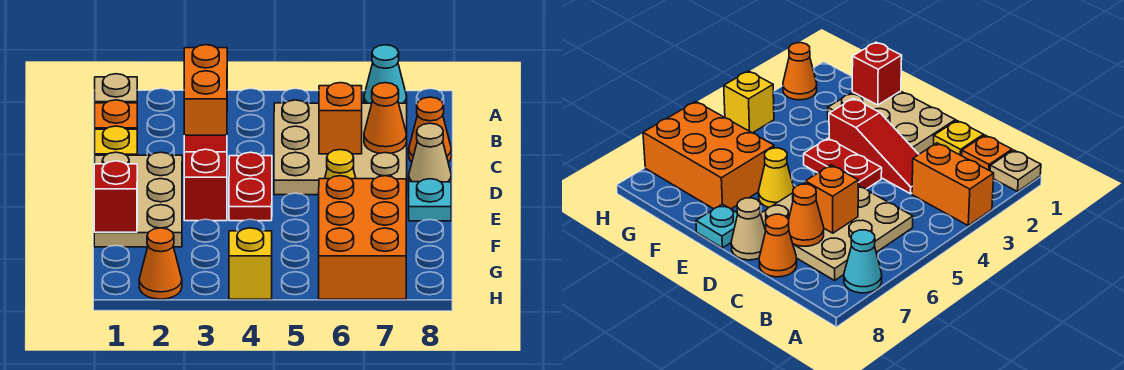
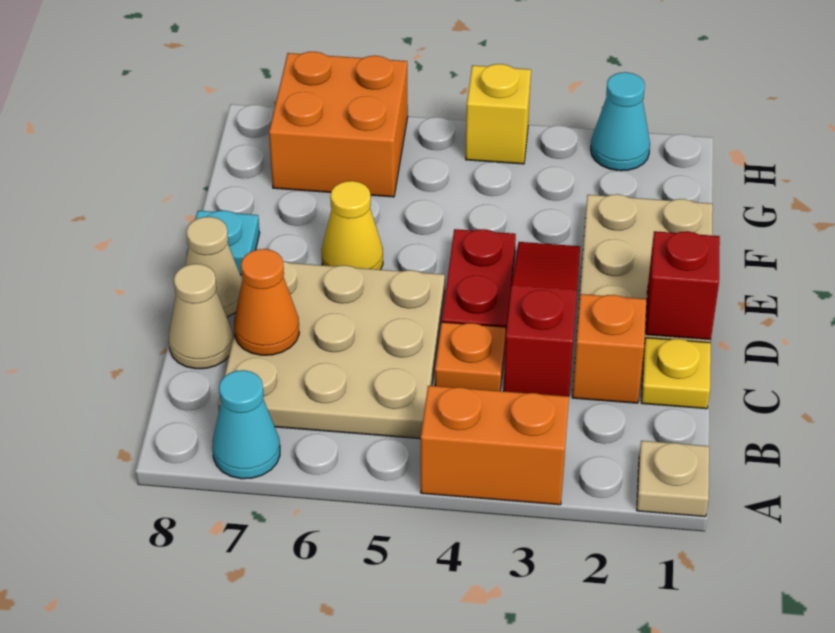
orange 1x2 brick [184,45,227,135] -> orange 1x2 brick turned to [421,386,569,505]
orange 1x1 plate [95,100,137,129] -> orange 1x1 plate moved to [435,322,506,391]
red 1x3 slope [184,135,227,221] -> red 1x3 slope turned to [504,242,580,396]
orange 1x1 brick [319,83,362,154] -> orange 1x1 brick moved to [572,294,646,403]
orange 1x1 cone [409,97,451,162] -> tan 1x1 cone [169,264,233,369]
red 1x1 brick [94,161,137,232] -> red 1x1 brick moved to [646,231,720,340]
orange 2x3 brick [319,176,406,299] -> orange 2x2 brick [269,52,408,197]
orange 1x1 cone [139,228,182,299] -> cyan 1x1 cone [591,72,650,171]

